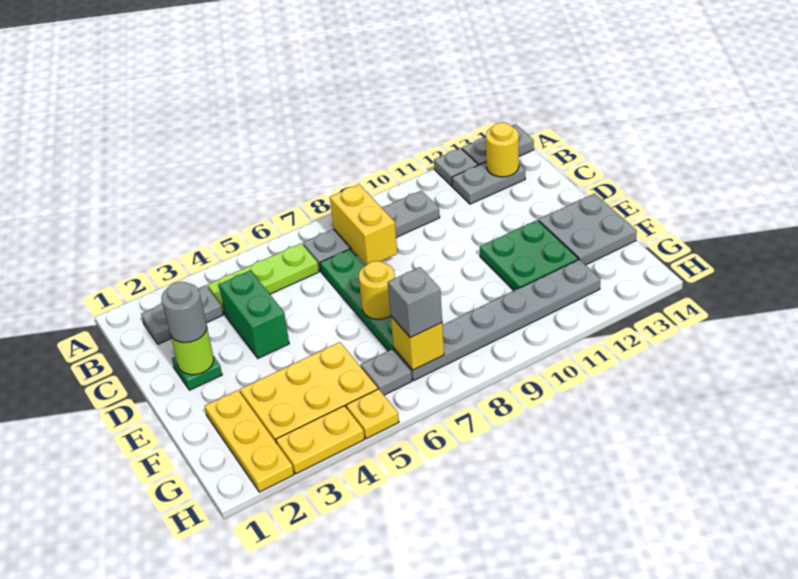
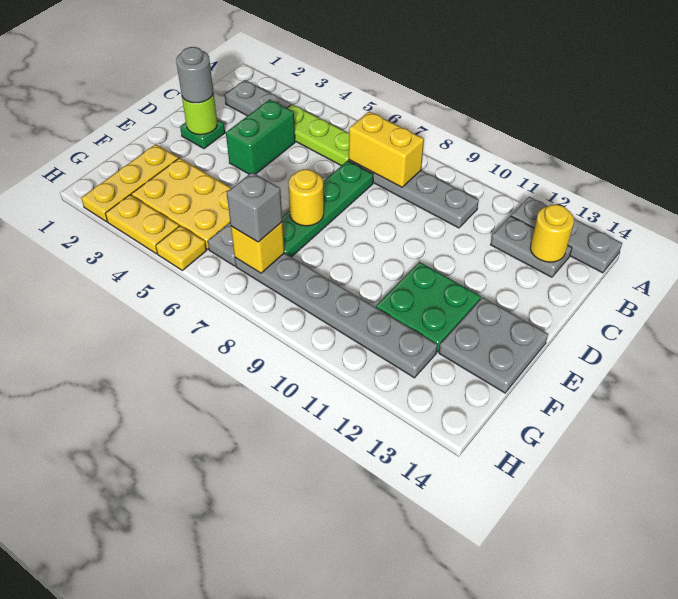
yellow 1x2 brick [330,184,397,265] -> yellow 1x2 brick turned to [349,112,424,187]

